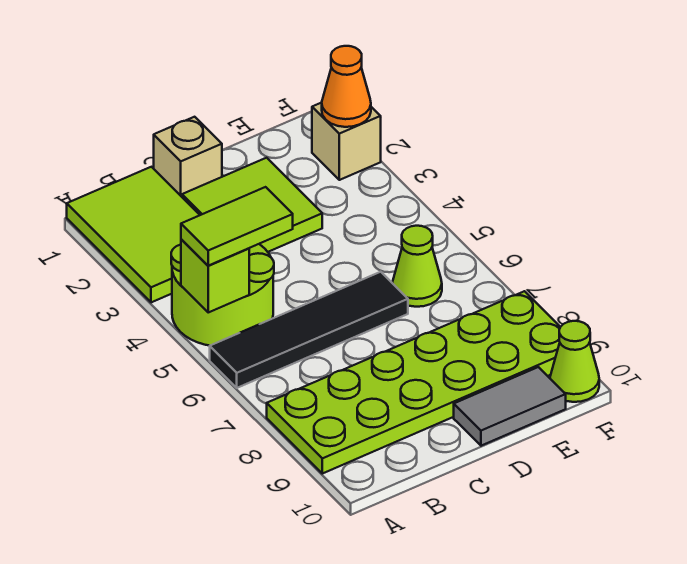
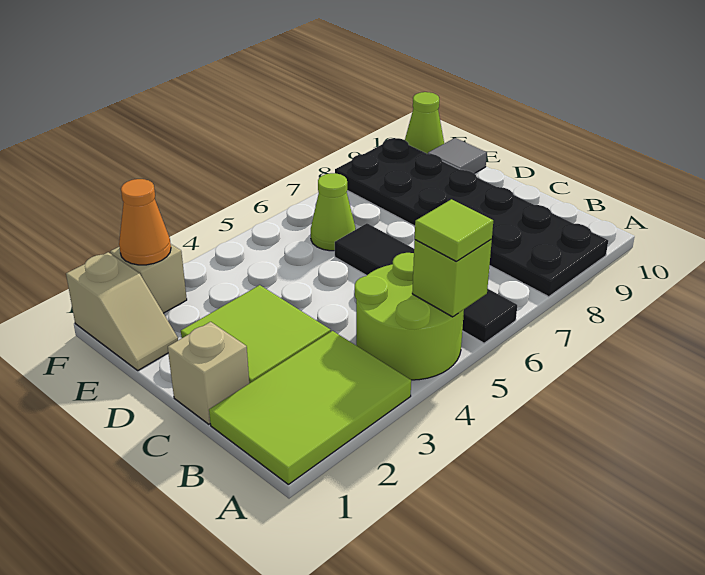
lime 1x2 tile [181,187,293,266] -> lime 1x1 tile [415,199,493,261]
lime 2x6 plate [267,291,560,474] -> black 2x6 plate [335,138,608,297]
grey 1x2 tile [454,367,566,446] -> grey 1x1 tile [428,138,487,174]
none -> tan 1x2 slope [66,252,178,370]

